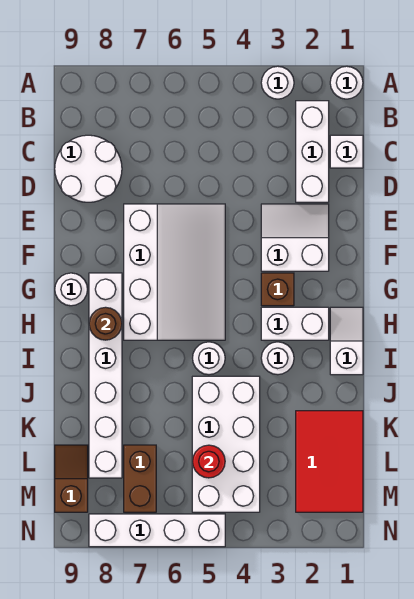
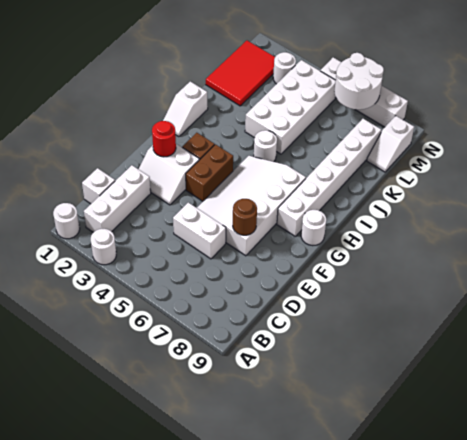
white 2x2 round brick [55,135,122,202] -> white 2x2 round brick moved to [334,53,384,110]
white 1x2 brick [261,307,329,340] -> white 1x2 brick moved to [173,203,226,259]
brown 1x1 round brick [89,307,122,340] -> brown 1x1 round brick moved to [233,199,257,235]
white 1x1 round brick [261,342,294,375] -> white 1x1 round brick moved to [273,52,296,84]
red 1x1 round brick [192,445,225,478] -> red 1x1 round brick moved to [152,121,176,157]
brown 1x2 brick [124,445,156,512] -> brown 1x2 brick moved to [186,144,233,201]
brown 1x2 slope [55,445,88,512] -> white 1x2 slope [367,116,414,172]

